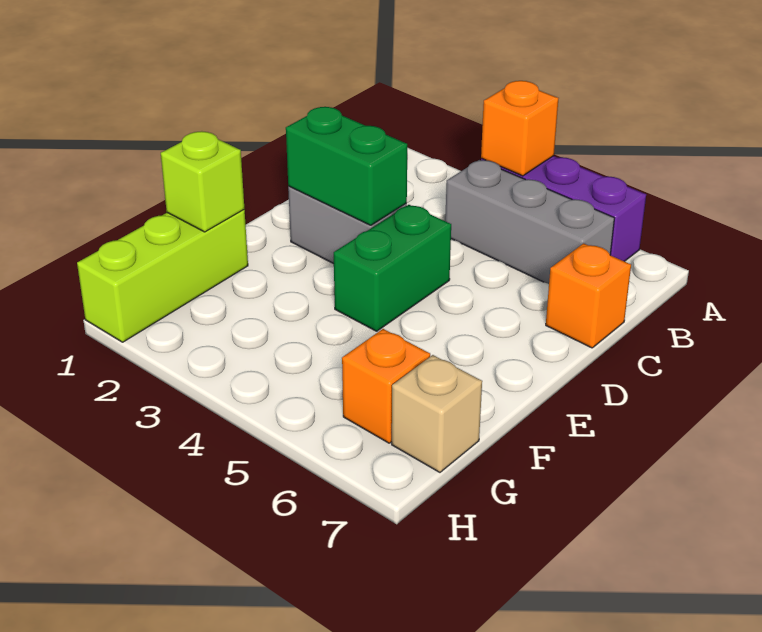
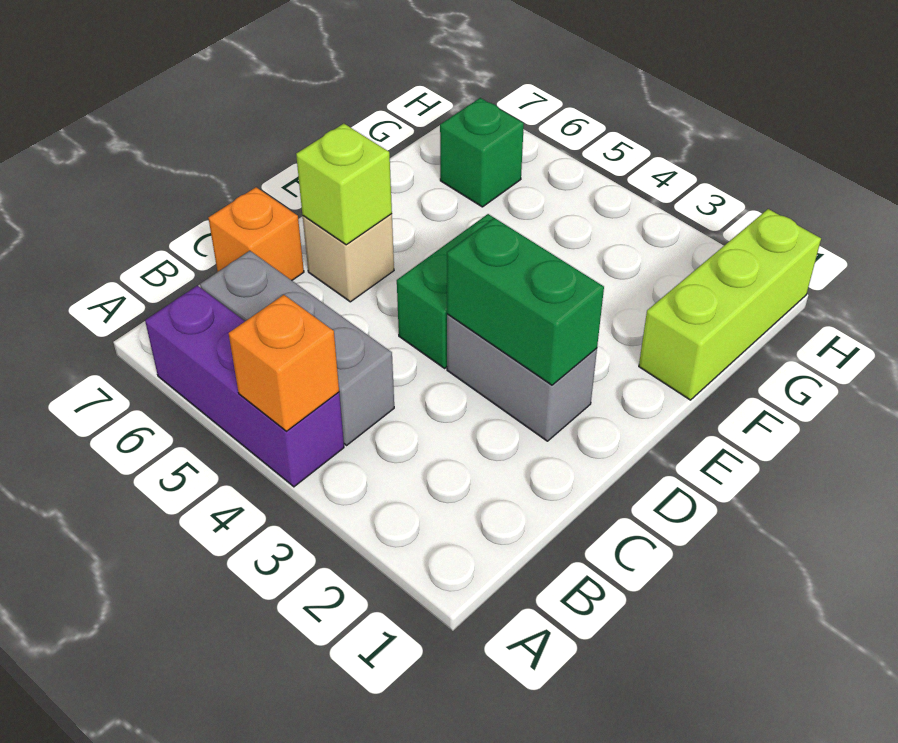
lime 1x1 brick [161,131,244,232] -> lime 1x1 brick moved to [296,124,392,245]
orange 1x1 brick [342,329,430,443] -> green 1x1 brick [440,98,524,207]
tan 1x1 brick [392,355,482,472] -> tan 1x1 brick moved to [303,214,394,302]

